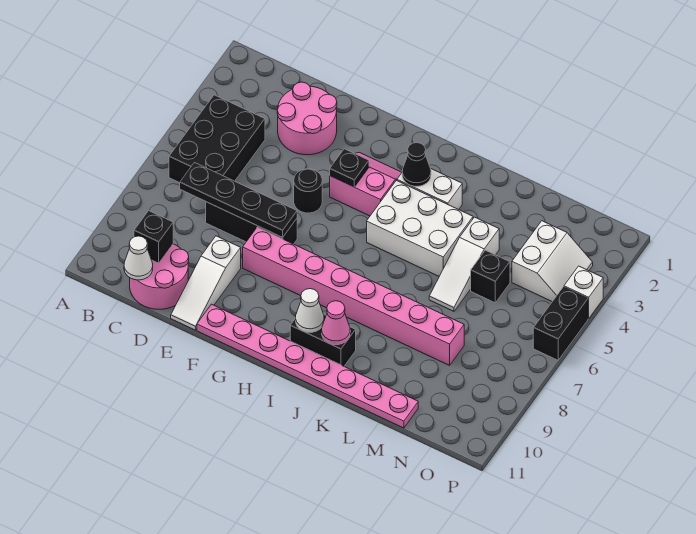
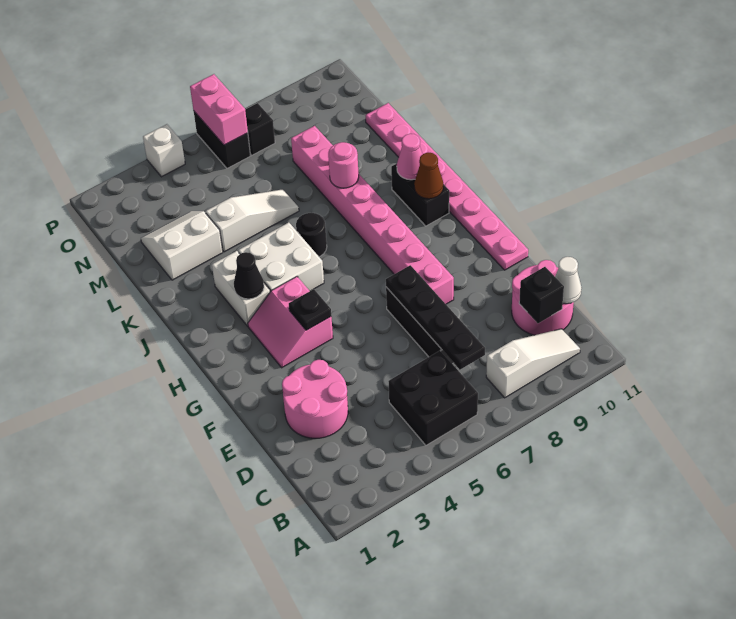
black 2x3 brick [169,95,265,183] -> black 2x2 brick [388,350,478,445]
white 1x3 slope [171,236,241,330] -> white 1x3 slope moved to [486,329,580,398]
black 1x1 round brick [294,169,322,213] -> black 1x1 round brick moved to [296,213,327,257]
white 2x3 brick [367,180,473,276] -> white 2x2 brick [238,223,324,292]
white 1x1 cone [296,289,324,332] -> brown 1x1 cone [414,152,443,199]
none -> pink 1x1 round brick [328,142,359,188]
black 1x1 brick [471,250,510,303] -> black 1x1 brick moved to [245,103,275,155]
white 2x2 slope [512,221,593,302] -> white 2x2 slope moved to [141,211,223,280]
none -> pink 1x2 brick [190,74,248,145]
black 1x2 brick [533,287,588,360] -> black 1x2 brick turned to [194,112,251,168]

